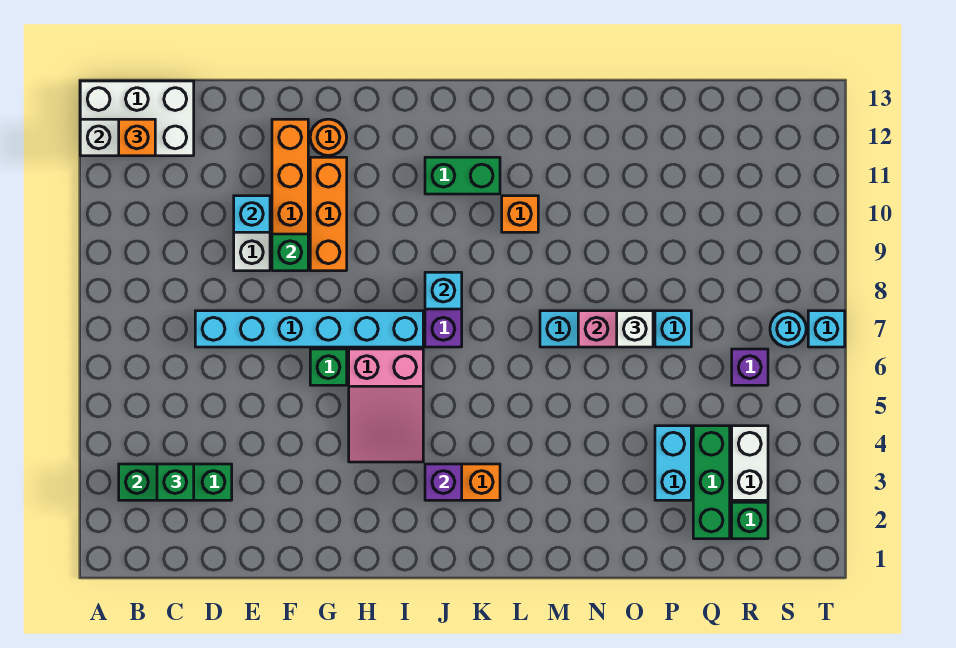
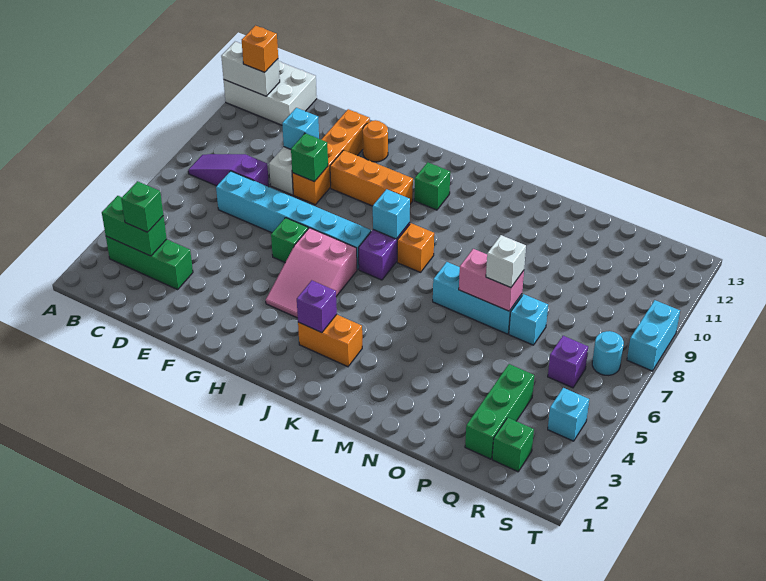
none -> purple 1x3 slope [188,154,269,187]
orange 1x3 brick [310,157,347,271] -> orange 1x3 brick turned to [330,150,413,206]
green 1x2 brick [425,157,500,194] -> green 1x1 brick [414,162,450,210]
orange 1x1 brick [502,196,538,232] -> orange 1x1 brick moved to [397,223,434,272]
cyan 1x2 brick [655,426,691,500] -> cyan 1x2 brick moved to [627,300,680,371]
white 1x2 brick [732,426,768,500] -> none
cyan 1x1 brick [808,311,845,347] -> cyan 1x1 brick moved to [548,388,589,441]

